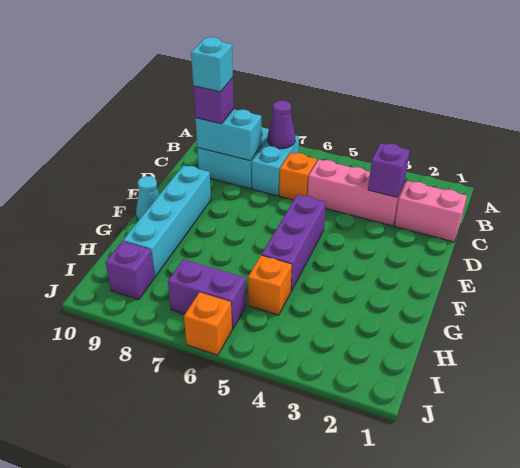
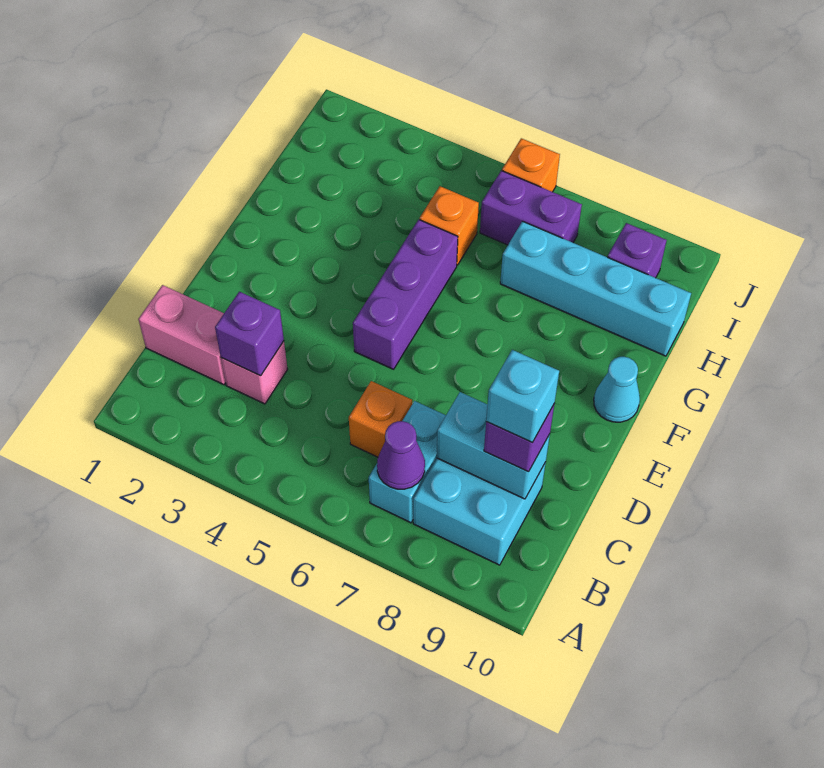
pink 1x3 brick [308,159,405,226] -> pink 1x1 brick [221,341,288,404]
cyan 1x4 brick [123,165,211,277] -> cyan 1x4 brick turned to [500,221,691,356]

